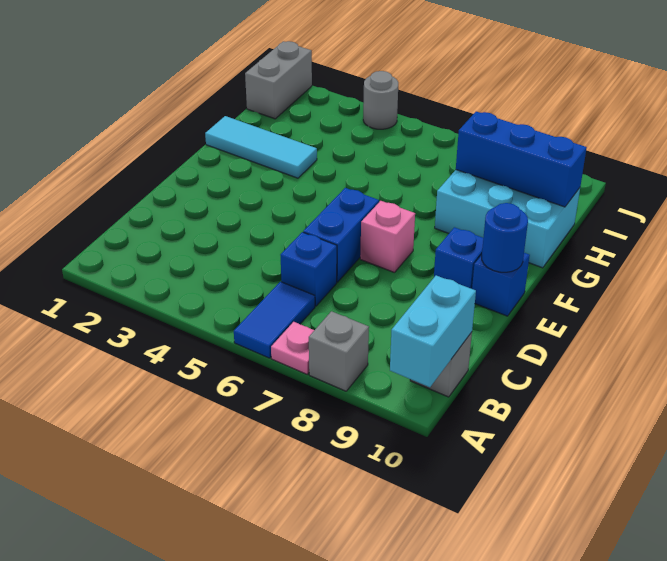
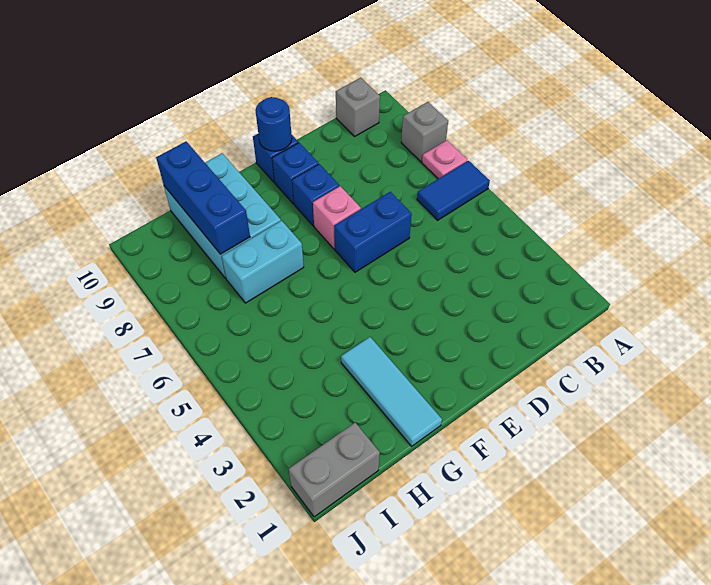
cyan 1x2 brick [390,275,476,387] -> cyan 1x2 brick moved to [222,221,304,303]
blue 1x1 brick [281,232,337,306] -> blue 1x1 brick moved to [292,164,339,226]
grey 1x1 round brick [363,71,398,129] -> none

